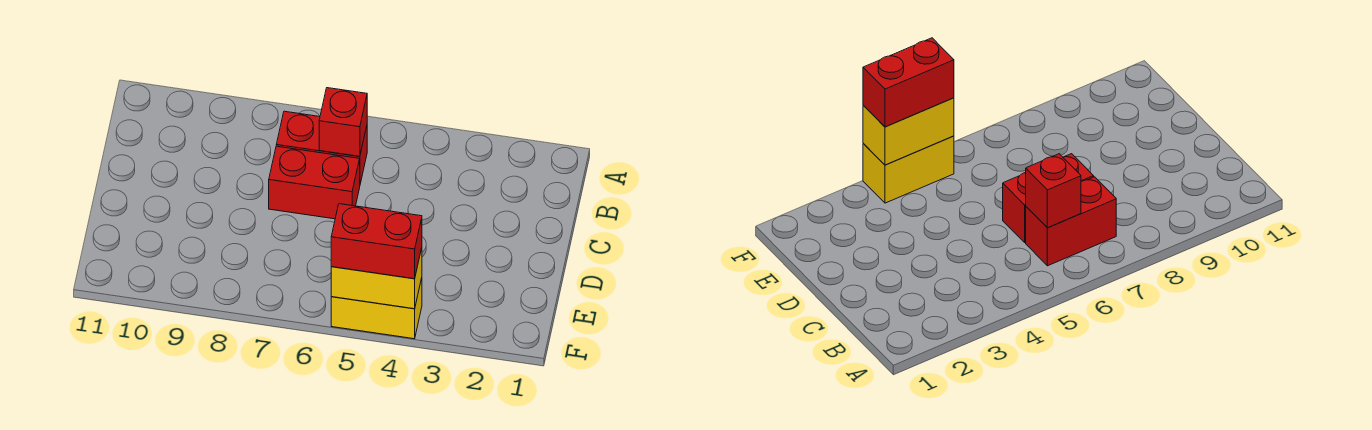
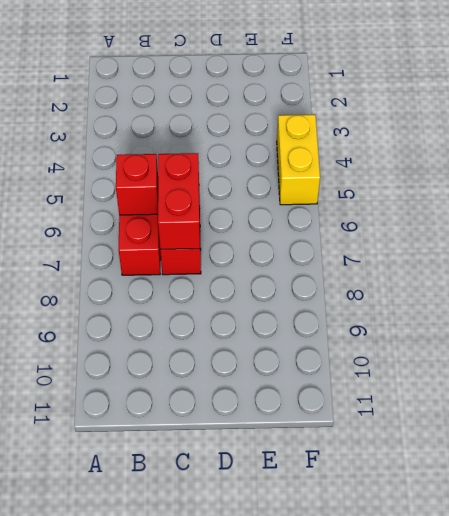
yellow 1x2 brick [331,248,422,309] -> none
red 1x2 brick [331,204,422,279] -> red 1x2 brick moved to [158,153,200,249]

